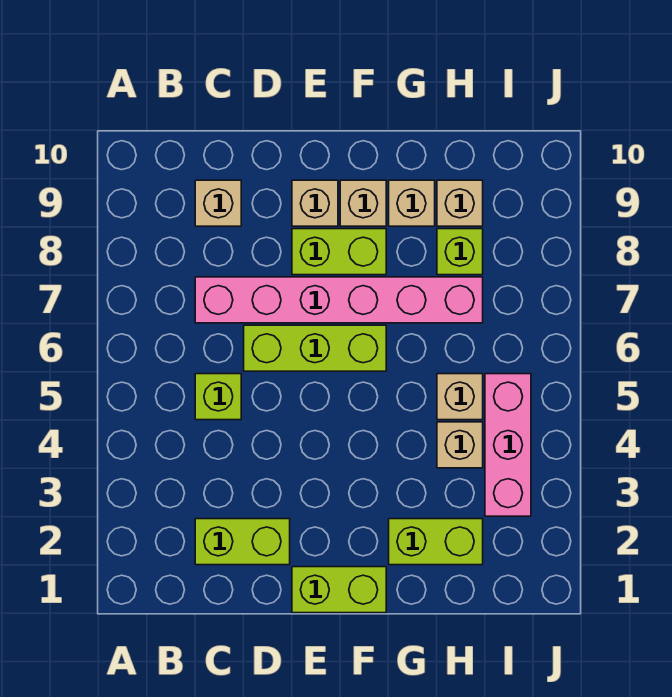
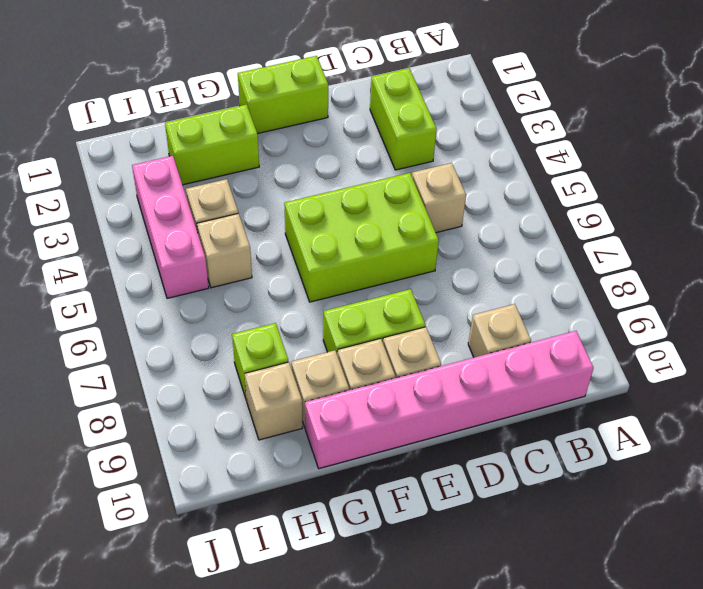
lime 1x2 brick [195,519,290,565] -> lime 1x2 brick turned to [370,68,437,170]
lime 1x1 brick [195,374,241,420] -> tan 1x1 brick [412,163,466,233]
pink 1x6 brick [195,277,483,323] -> pink 1x6 brick moved to [305,331,594,469]
lime 1x3 brick [244,325,386,371] -> lime 2x3 brick [284,173,439,302]

